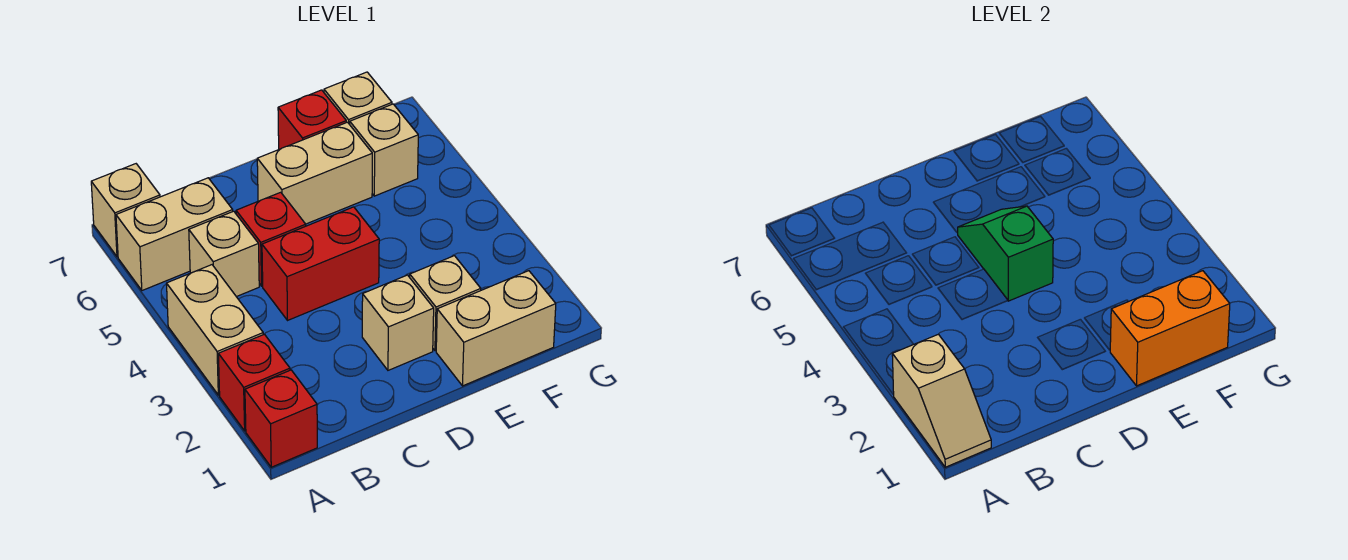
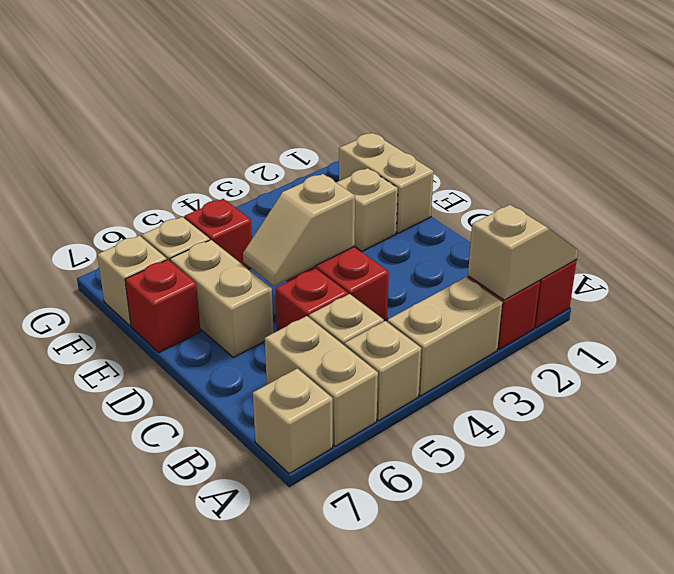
tan 1x1 brick [362,275,434,370] -> tan 1x1 brick moved to [344,321,421,421]
green 1x2 slope [958,206,1053,301] -> tan 1x2 slope [243,174,355,286]
orange 1x2 brick [1110,271,1230,386] -> none
none -> red 1x1 brick [184,199,252,269]

